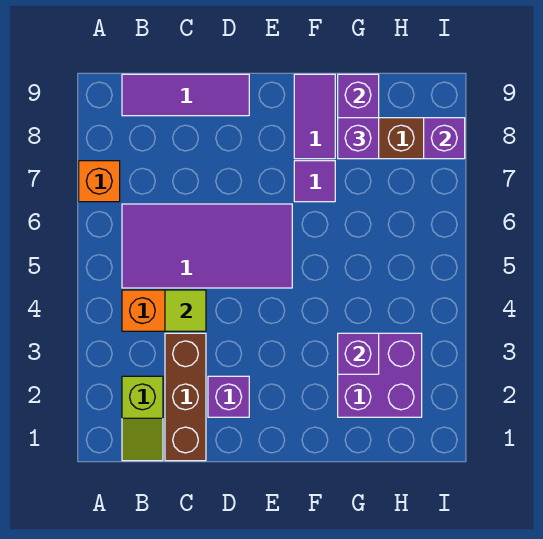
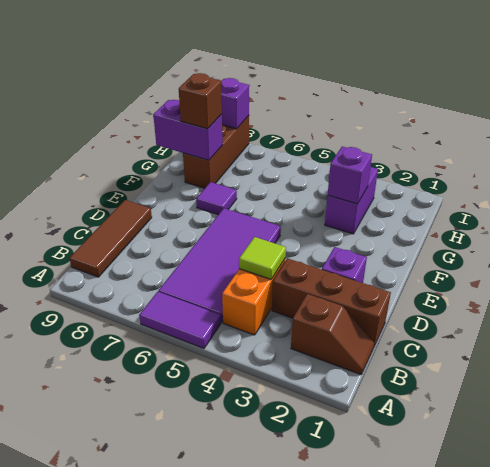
orange 1x1 brick [79,161,120,202] -> none
lime 1x2 slope [122,376,163,461] -> brown 1x2 slope [291,294,374,375]
purple 1x3 tile [122,74,249,116] -> brown 1x3 tile [70,200,152,277]
purple 1x2 tile [294,74,335,159] -> purple 1x2 tile moved to [139,292,221,349]
purple 2x2 brick [338,333,422,417] -> purple 1x2 brick [325,167,378,234]
purple 1x1 brick [338,118,379,159] -> brown 1x1 brick [179,73,222,129]

